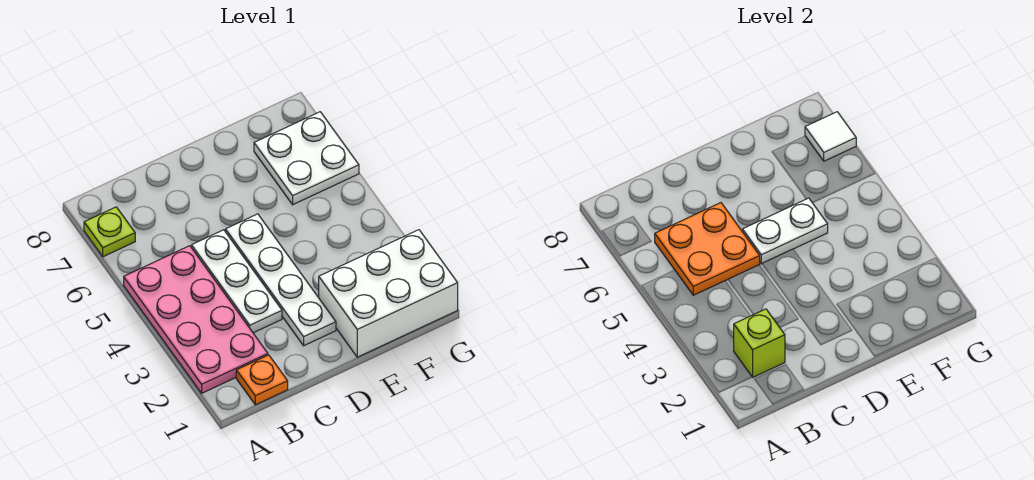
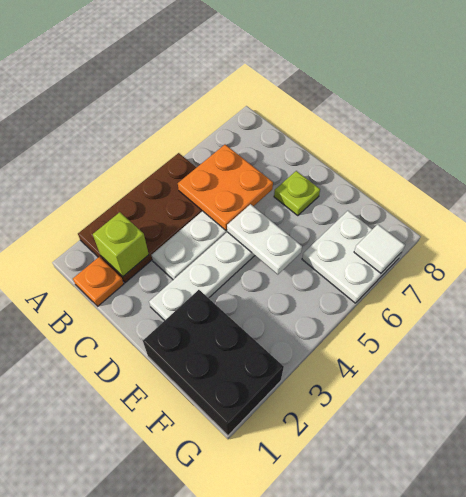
pink 2x4 plate [124,246,268,393] -> brown 2x4 plate [78,153,202,283]
lime 1x1 plate [84,207,135,257] -> lime 1x1 plate moved to [274,171,320,216]
white 2x3 brick [319,230,458,357] -> black 2x3 brick [143,290,284,435]

